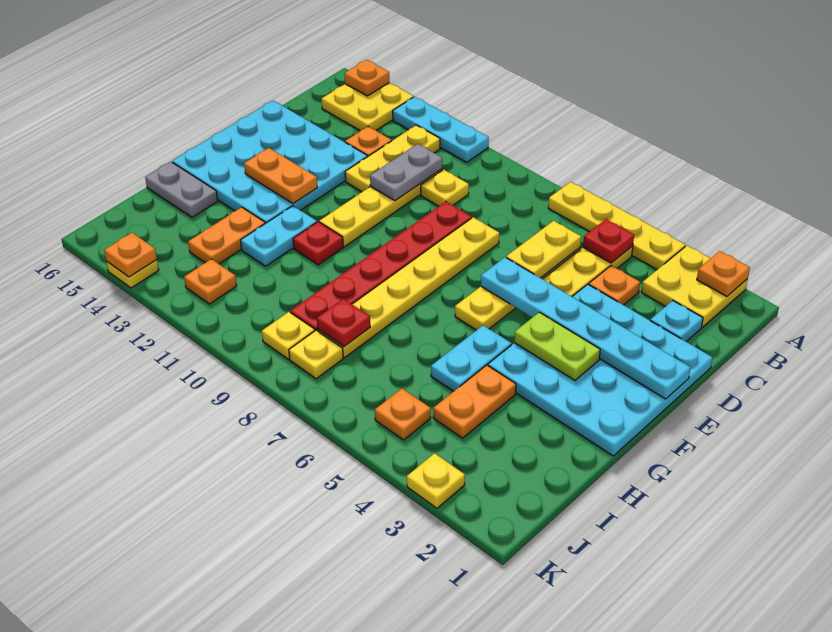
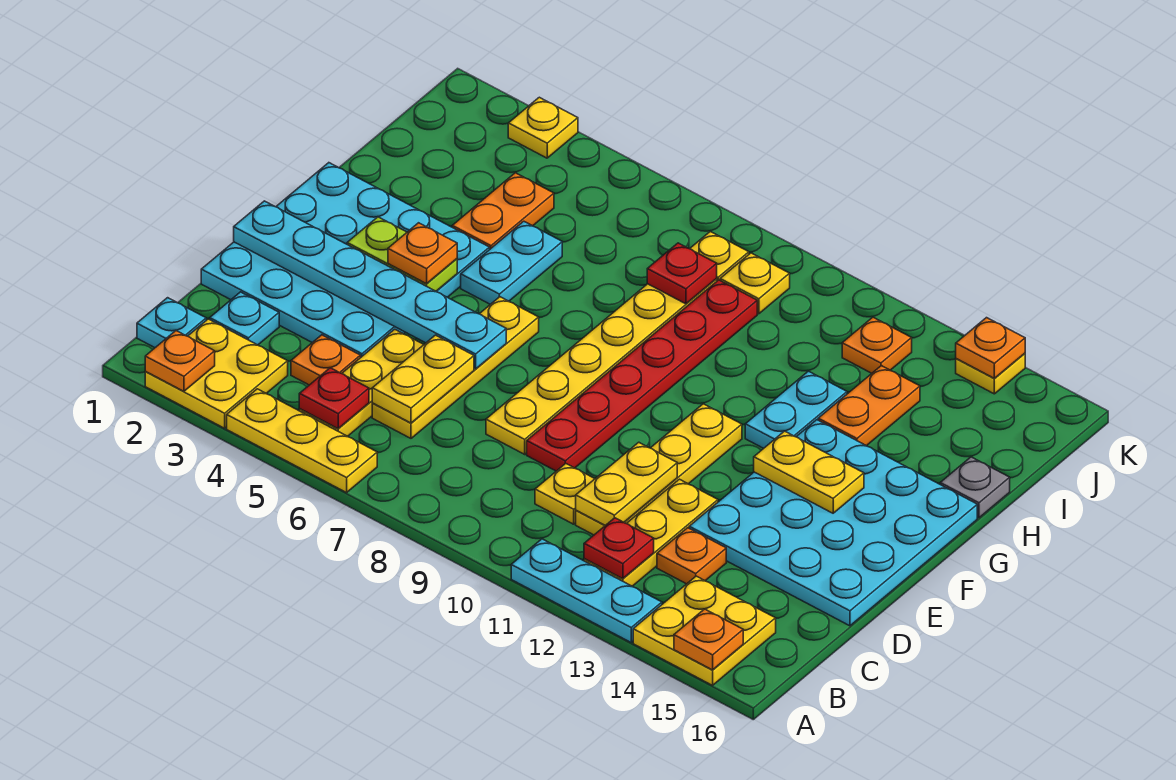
yellow 1x4 plate [548,182,685,270] -> yellow 1x3 plate [227,389,377,493]
none -> cyan 1x1 plate [137,298,206,348]
grey 1x2 plate [370,144,442,201] -> yellow 1x2 plate [576,442,677,525]
orange 1x2 plate [244,148,317,204] -> yellow 1x2 plate [754,431,864,513]
red 1x1 plate [293,222,343,265] -> red 1x1 plate moved to [584,518,654,579]
grey 1x2 plate [145,162,218,217] -> grey 1x1 plate [940,457,1010,518]
orange 1x1 plate [375,389,431,440] -> orange 1x1 plate moved to [388,223,457,284]

